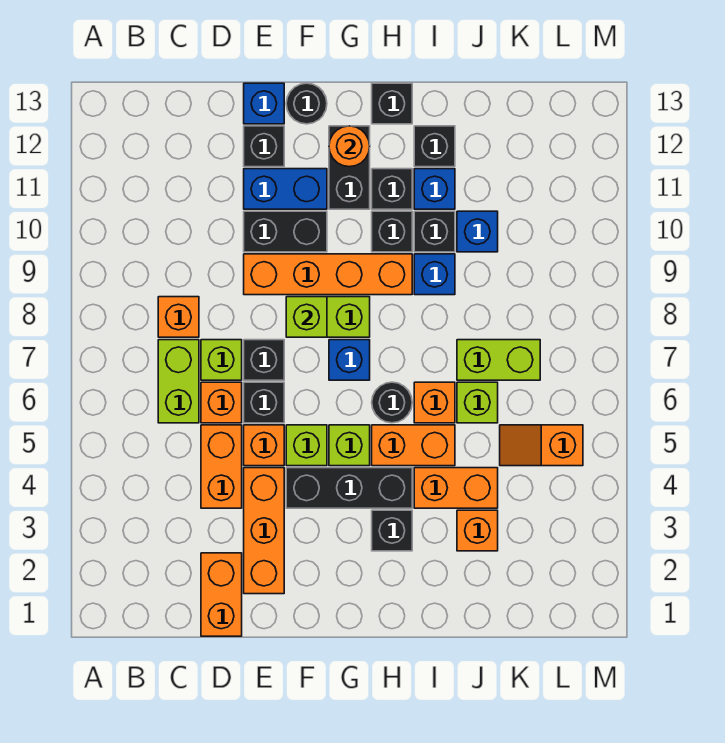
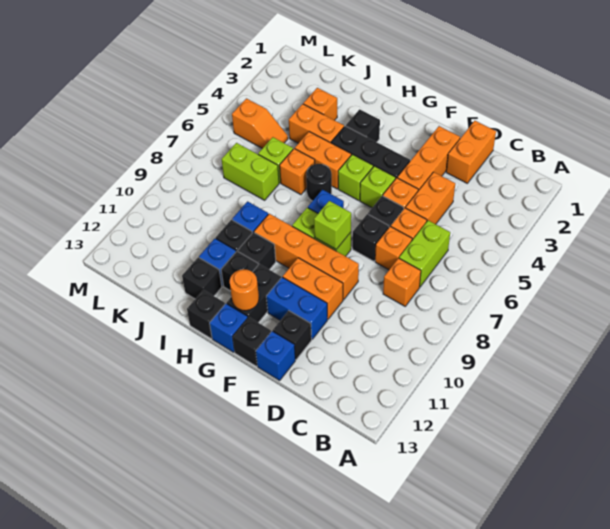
lime 1x1 brick [201,340,242,380] -> orange 1x1 brick [375,226,412,270]
black 1x2 brick [244,211,327,252] -> orange 1x2 brick [283,258,343,319]
black 1x1 round brick [286,83,327,124] -> black 1x1 brick [233,317,271,366]
blue 1x1 brick [457,211,498,252] -> blue 1x1 brick moved to [210,304,248,352]

